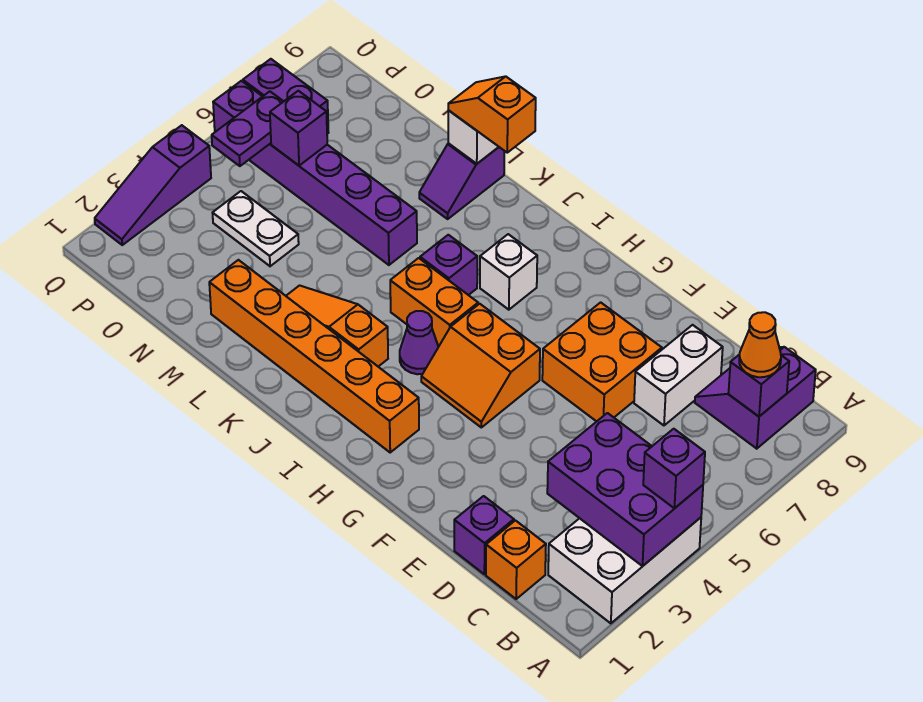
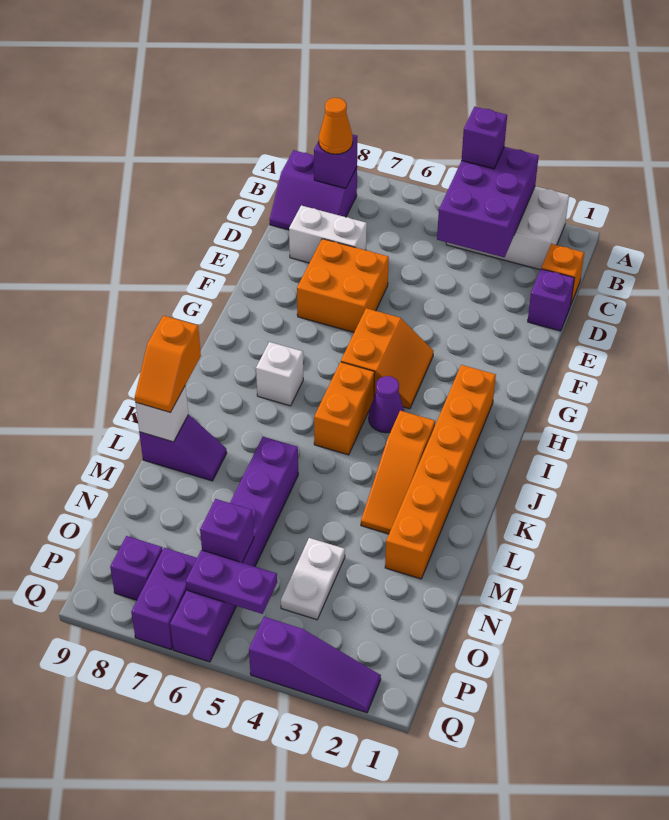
purple 1x1 brick [420,235,477,295] -> purple 1x1 brick moved to [110,536,162,600]

